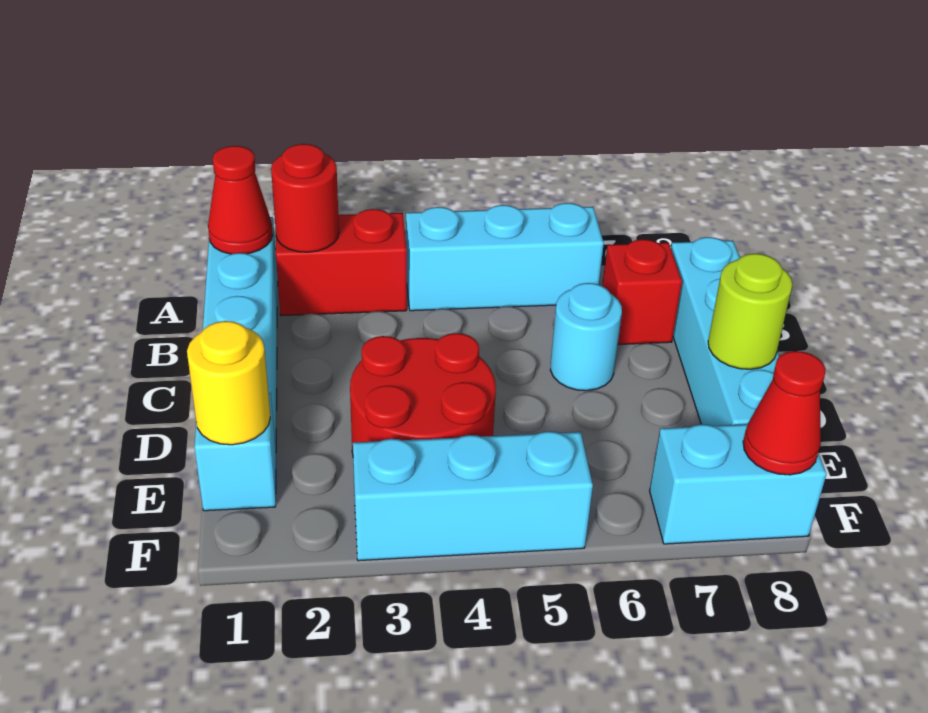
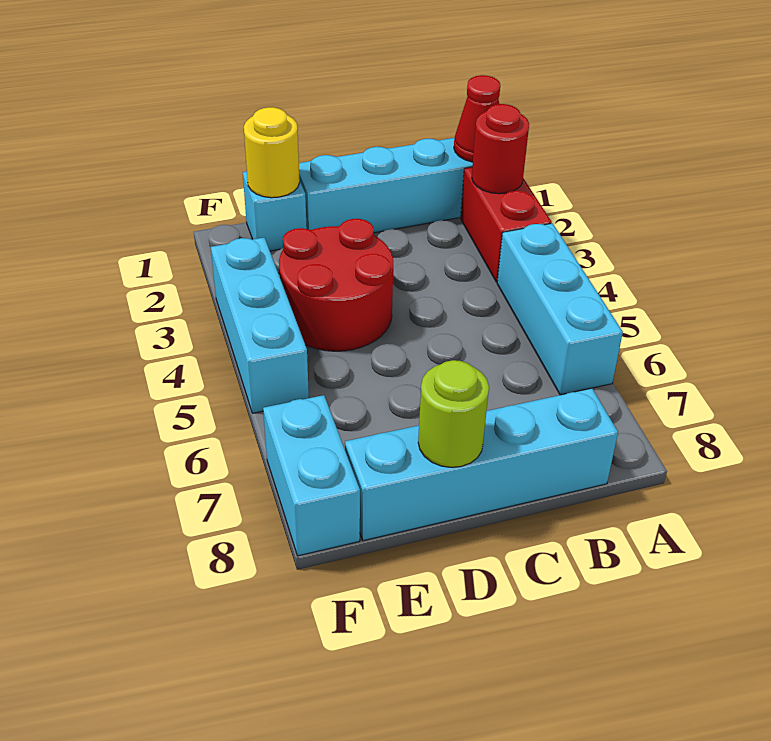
red 1x1 brick [602,239,682,345] -> none
cyan 1x1 round brick [550,283,622,391] -> none
red 1x1 cone [743,351,826,475] -> none

